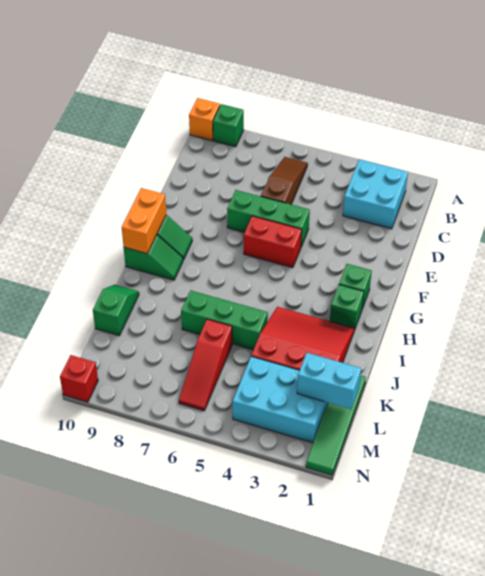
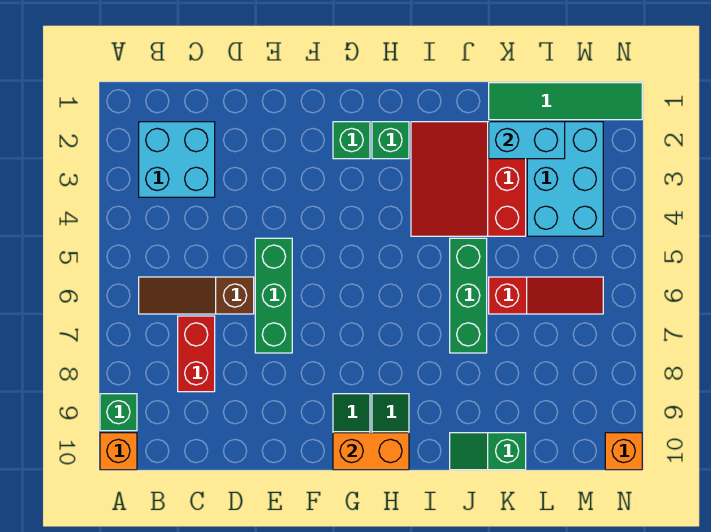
red 1x2 brick [244,216,302,268] -> red 1x2 brick moved to [178,316,215,392]
cyan 1x2 brick [297,353,361,409] -> cyan 1x2 brick turned to [489,122,565,159]
red 1x1 brick [60,355,98,402] -> orange 1x1 brick [605,433,642,470]

